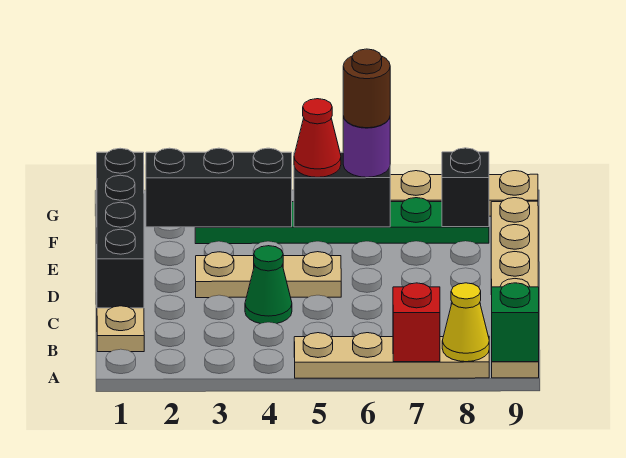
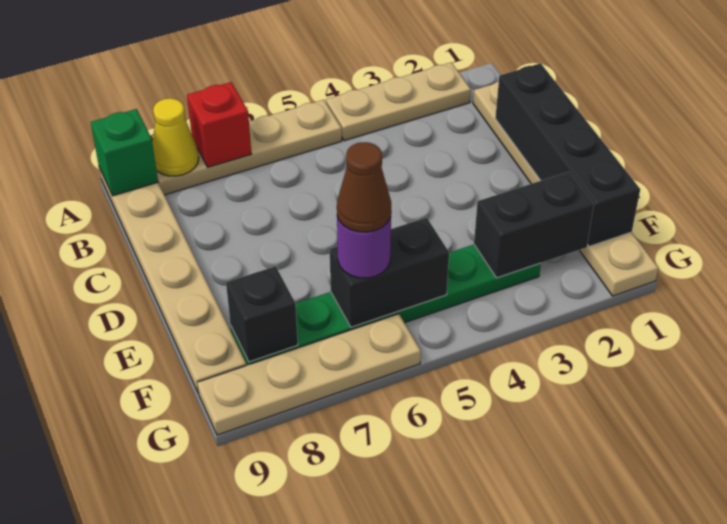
green 1x1 cone [245,246,292,324] -> none
tan 1x3 plate [196,252,341,298] -> tan 1x3 plate moved to [326,63,471,141]
black 1x3 brick [146,148,292,227] -> black 1x2 brick [474,172,594,278]
red 1x1 cone [294,99,341,177] -> none
brown 1x1 round brick [343,49,390,128] -> brown 1x1 cone [337,142,391,232]

